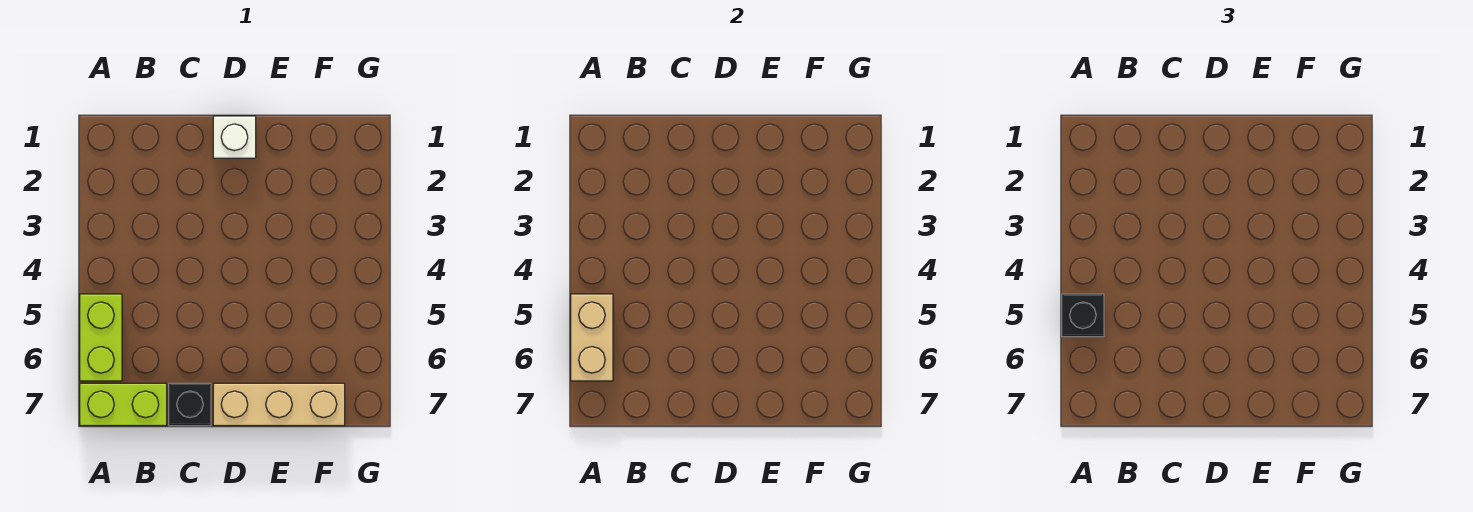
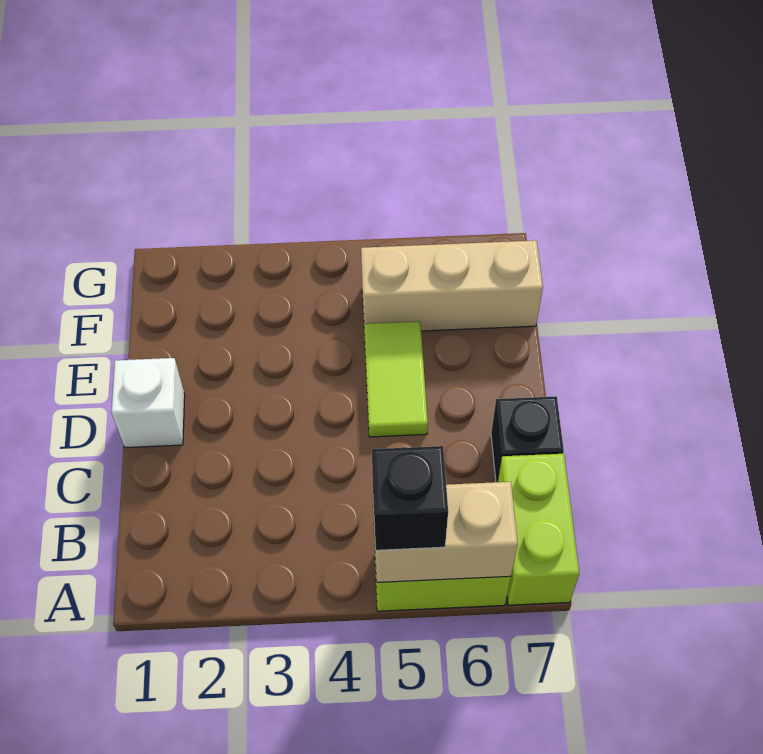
none -> lime 1x2 tile [364,321,428,437]
tan 1x3 brick [213,383,345,426] -> tan 1x3 brick turned to [361,240,543,331]

